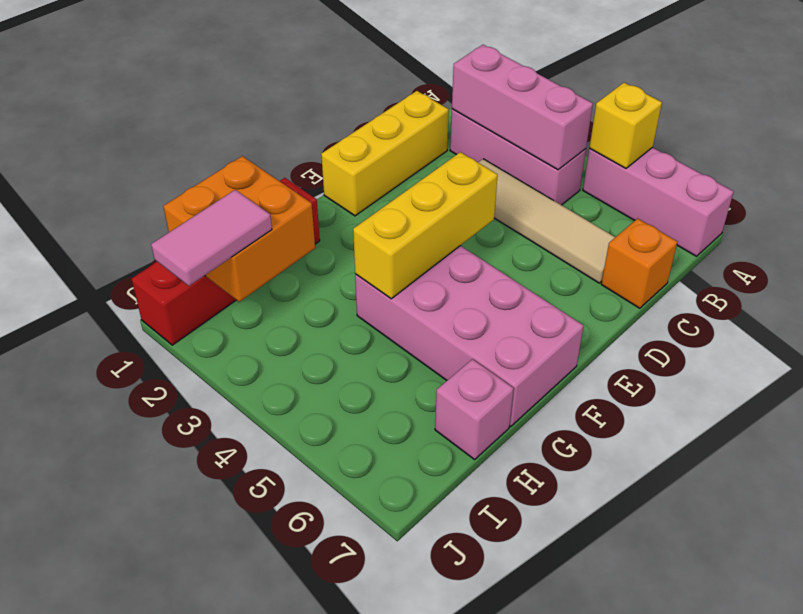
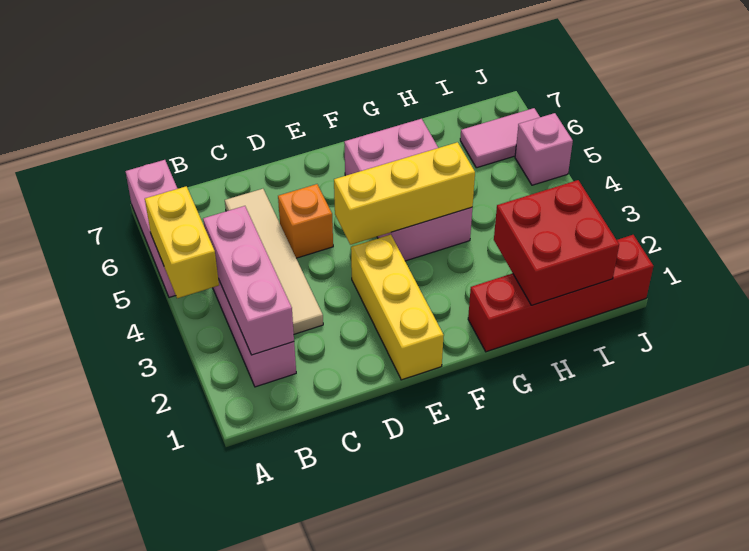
yellow 1x1 brick [589,83,662,168] -> yellow 1x2 brick [145,186,219,298]
yellow 1x3 brick [321,91,449,216] -> yellow 1x3 brick turned to [351,235,444,380]
orange 1x1 brick [601,218,677,308] -> orange 1x1 brick moved to [278,184,333,258]
pink 2x4 brick [355,246,584,426] -> pink 2x3 brick [344,119,473,261]
orange 2x2 brick [163,156,315,302] -> red 2x2 brick [494,180,619,305]
pink 1x1 brick [435,359,514,460] -> pink 1x1 brick moved to [515,113,573,185]
pink 1x2 tile [151,190,272,286] -> pink 1x2 tile moved to [460,108,540,168]

